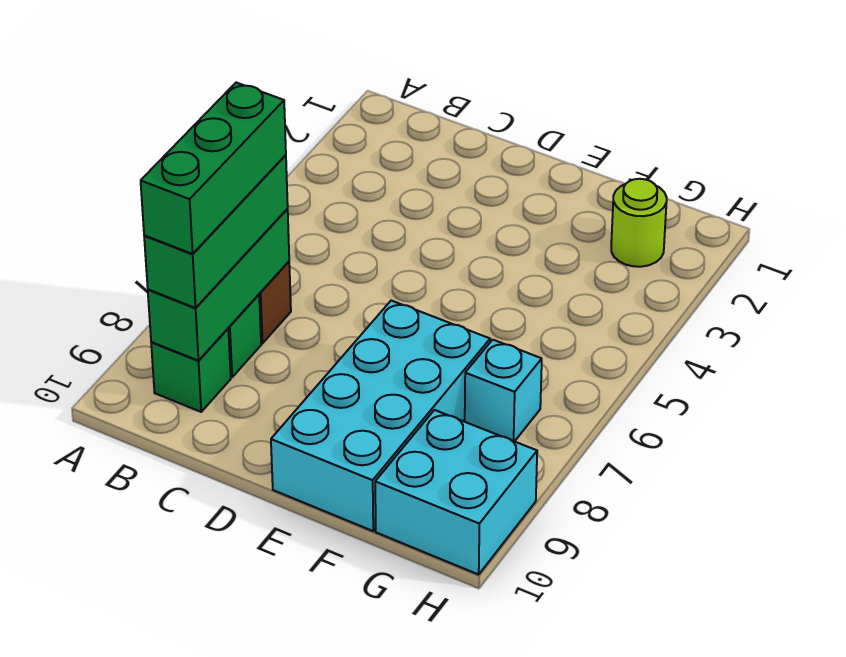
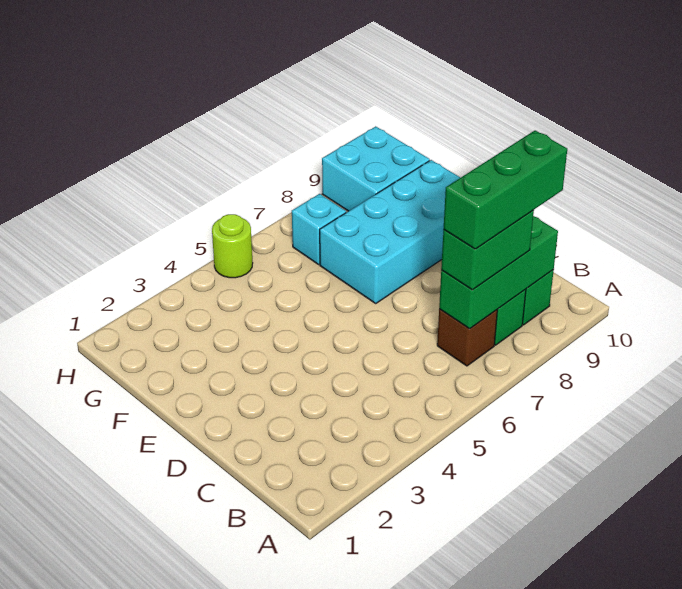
green 1x3 brick [144,155,288,308] -> green 1x2 brick [441,210,534,290]
lime 1x1 round brick [611,179,667,267] -> lime 1x1 round brick moved to [212,214,253,278]

